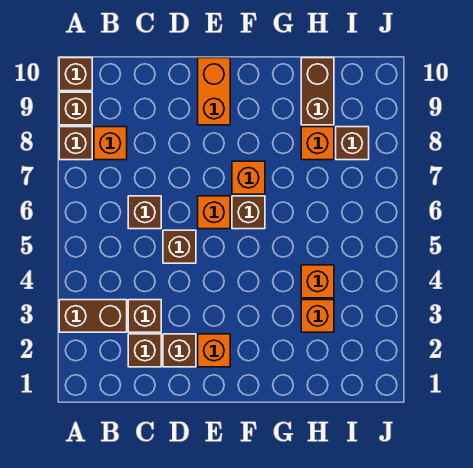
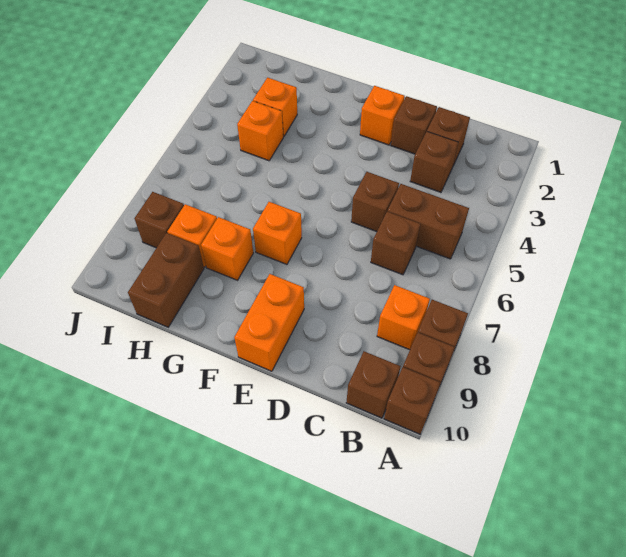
brown 1x2 brick [59,300,127,332] -> brown 1x2 brick moved to [387,184,469,259]
orange 1x1 brick [198,196,230,229] -> orange 1x1 brick moved to [201,217,253,280]
brown 1x1 brick [232,196,265,229] -> brown 1x1 brick moved to [346,351,401,418]

